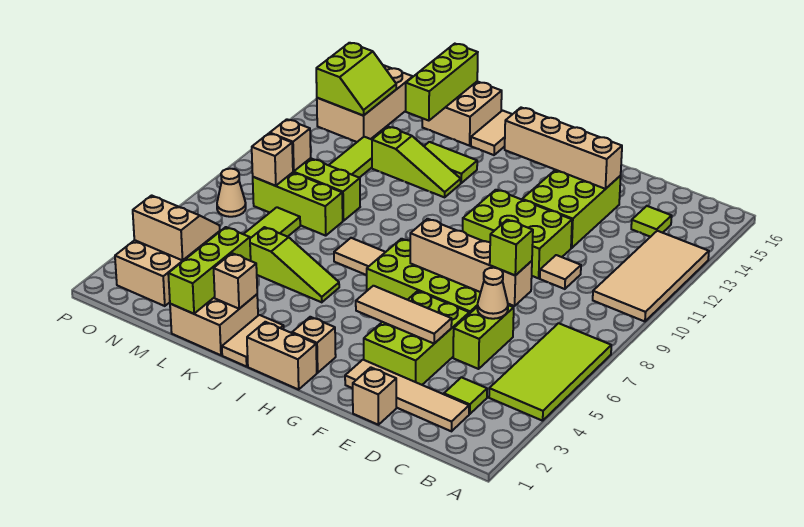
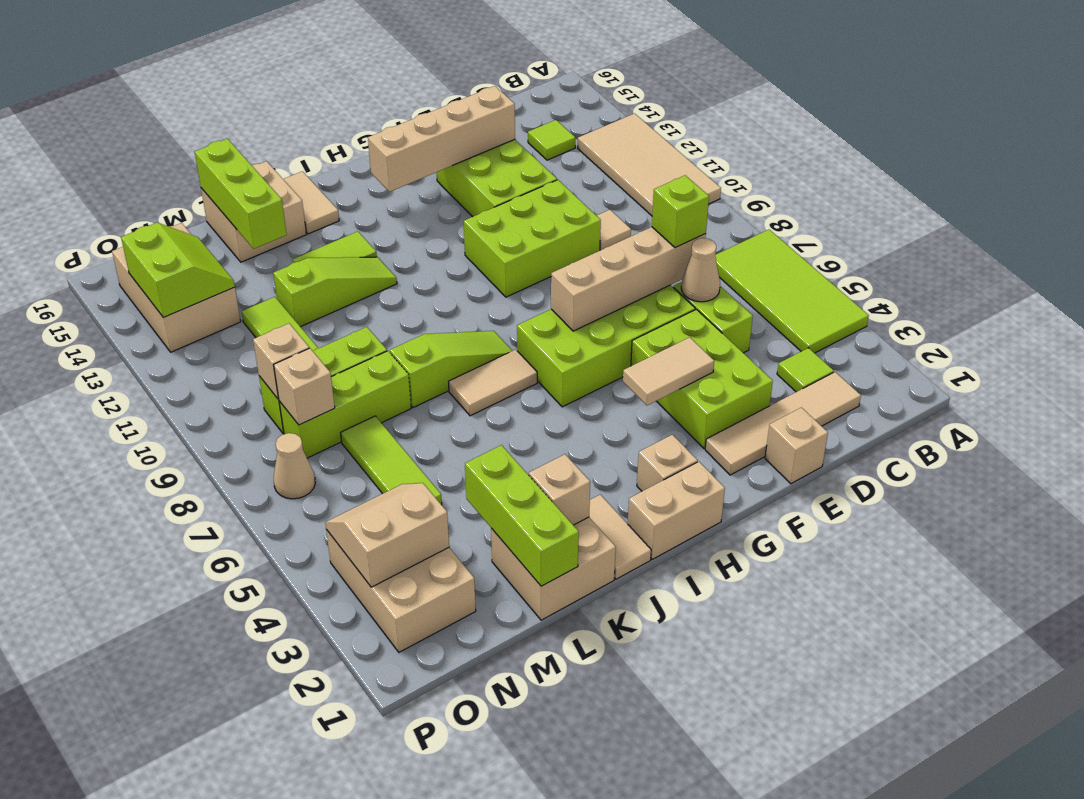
tan 1x3 tile [356,286,452,343] -> tan 1x2 tile [623,337,714,405]
lime 1x3 slope [250,227,339,302] -> lime 1x3 slope moved to [390,331,512,408]

